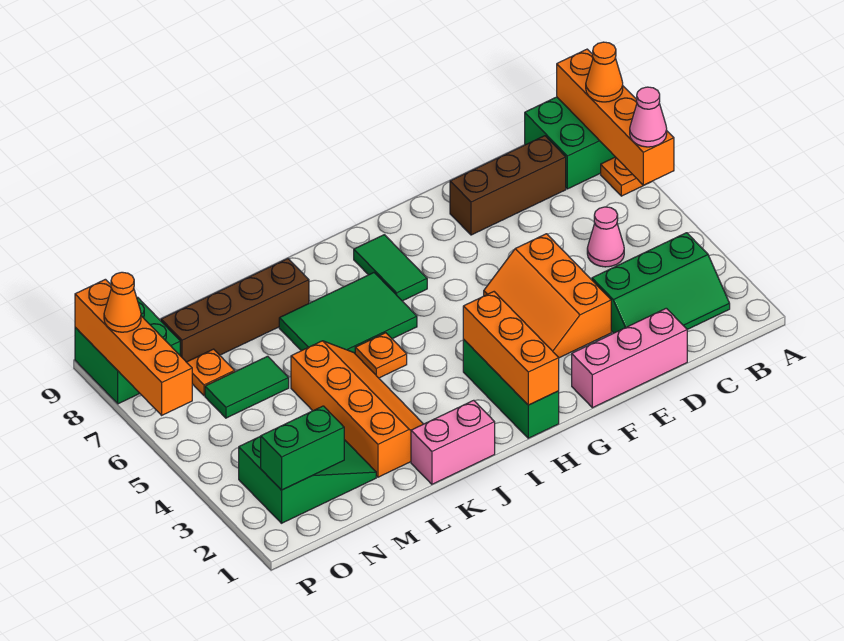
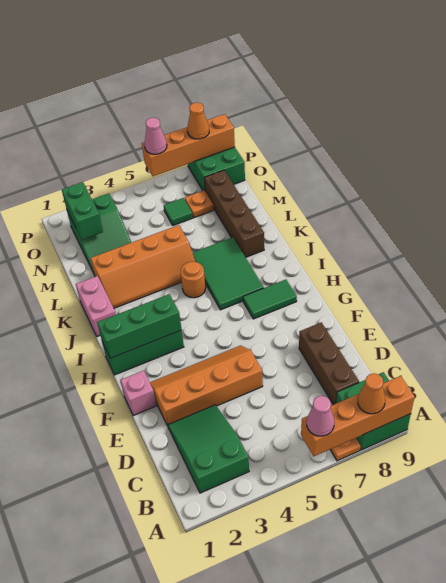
green 2x3 slope [592,233,730,333] -> green 2x3 slope turned to [168,405,249,493]
pink 1x1 cone [587,207,624,267] -> pink 1x1 cone moved to [144,117,167,154]
pink 1x3 brick [572,308,687,408] -> pink 1x1 brick [120,370,156,416]
orange 2x3 slope [484,234,611,358] -> orange 2x4 slope [150,345,263,426]
orange 1x3 brick [463,292,559,405] -> green 1x3 brick [97,294,182,358]
orange 1x1 plate [355,333,407,378] -> orange 1x1 round brick [181,262,206,298]
green 1x2 tile [205,356,289,418] -> green 1x1 tile [164,198,193,225]

